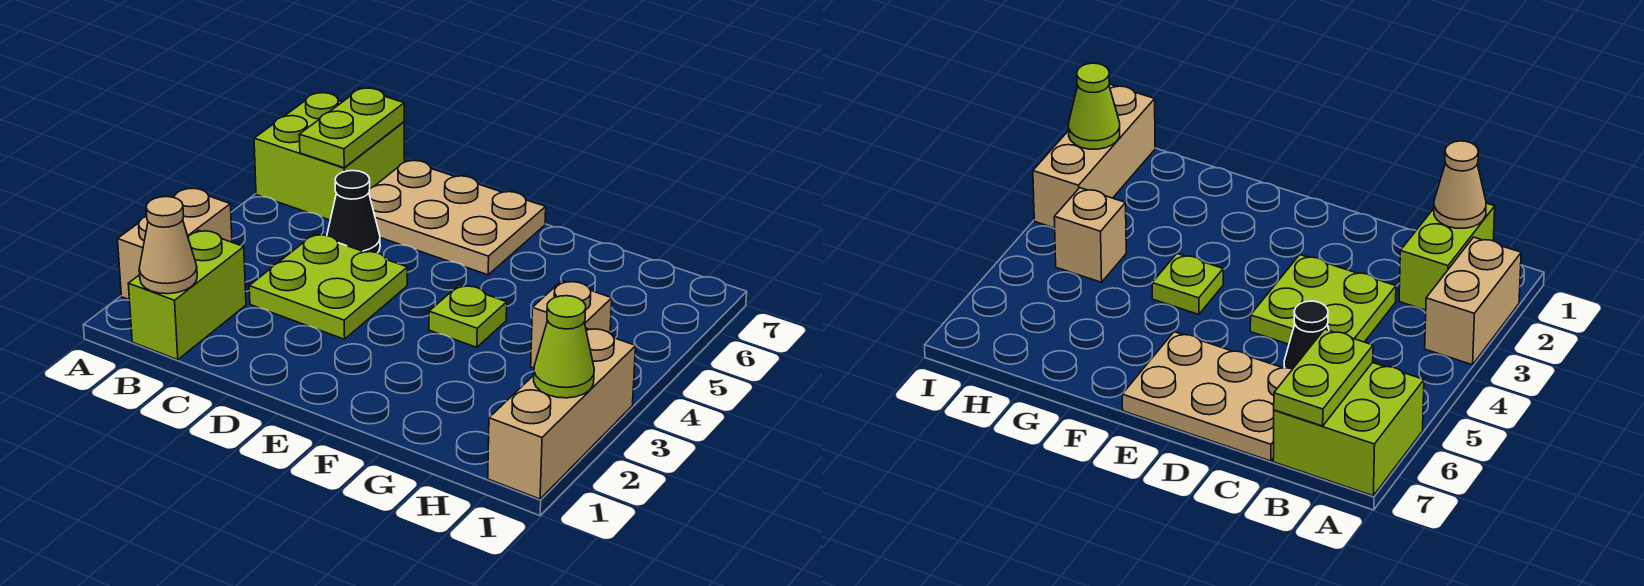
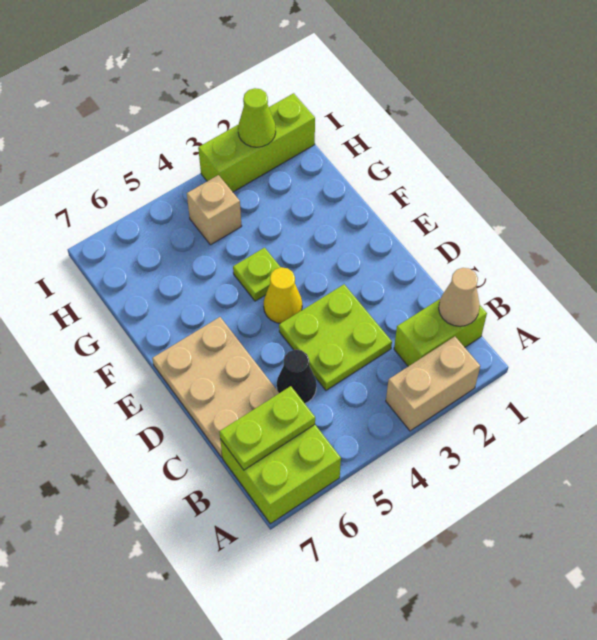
none -> yellow 1x1 cone [264,267,302,323]
tan 1x3 brick [488,328,636,499] -> lime 1x3 brick [198,93,315,192]

